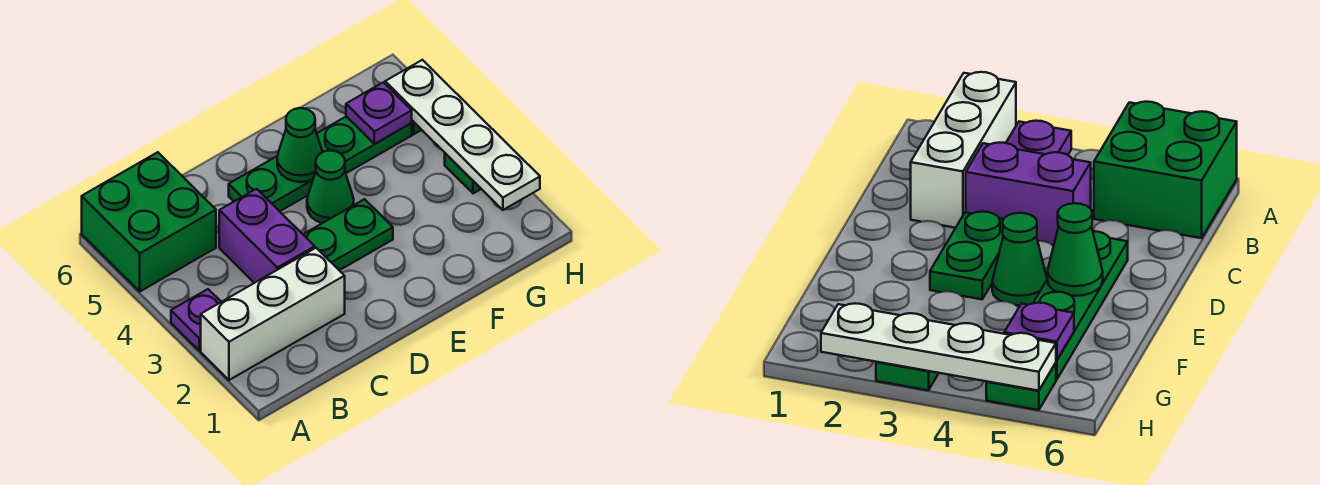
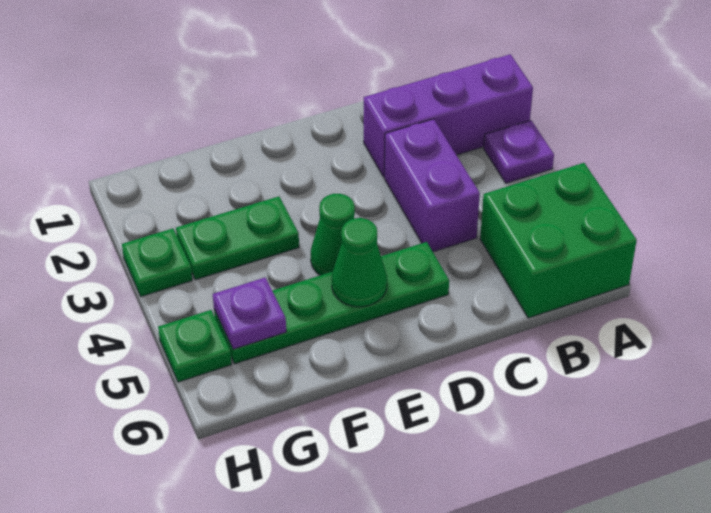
white 1x3 brick [201,248,345,380] -> purple 1x3 brick [364,54,533,177]
green 1x2 plate [303,199,393,270] -> green 1x2 plate moved to [176,196,299,280]
white 1x4 plate [385,60,540,210] -> none

